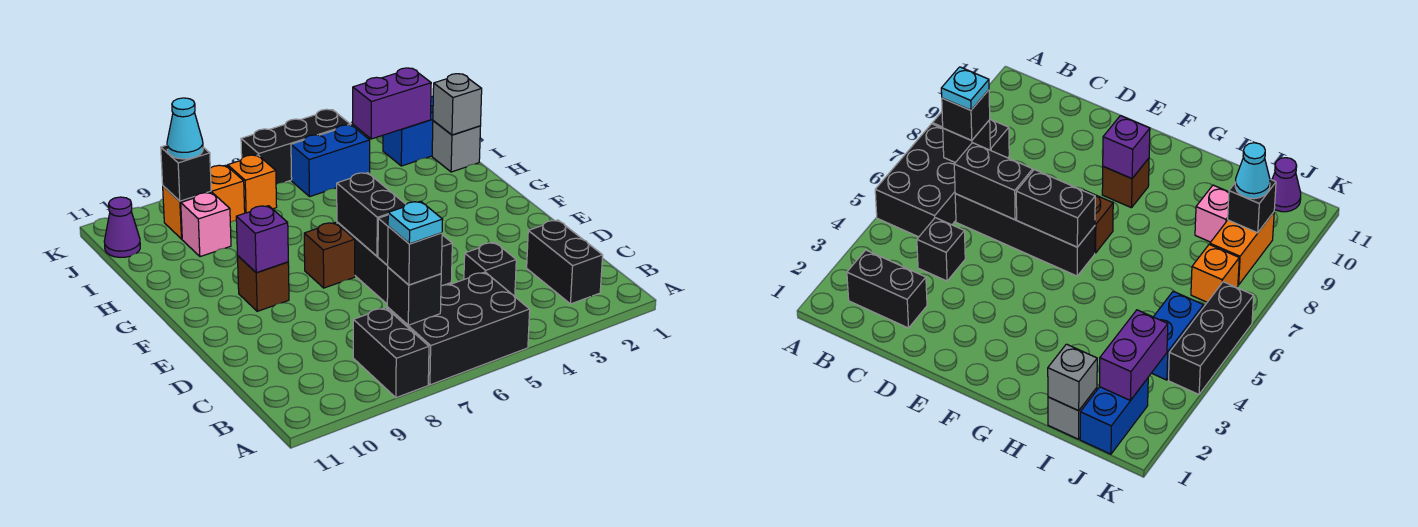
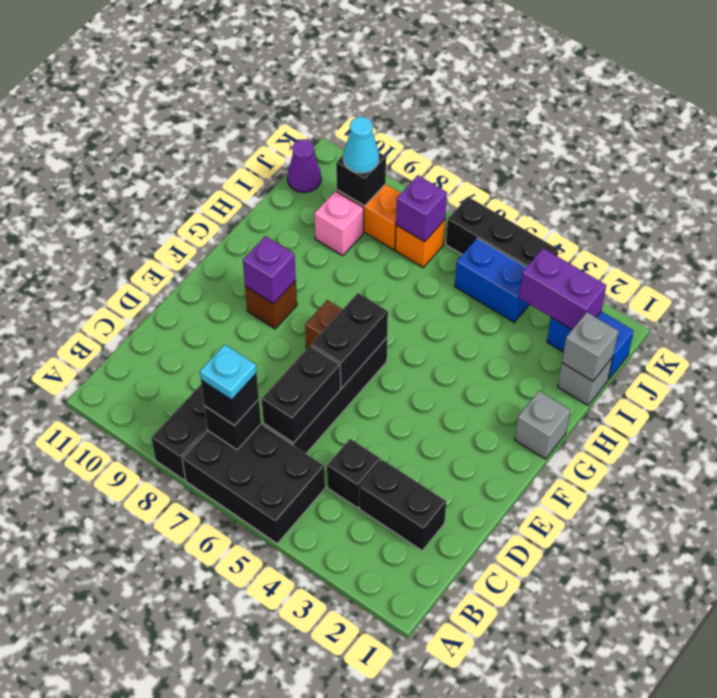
black 1x2 brick [527,220,603,304] -> black 1x2 brick turned to [359,460,446,551]
none -> grey 1x1 brick [515,391,570,459]
none -> purple 1x1 brick [396,175,447,242]

